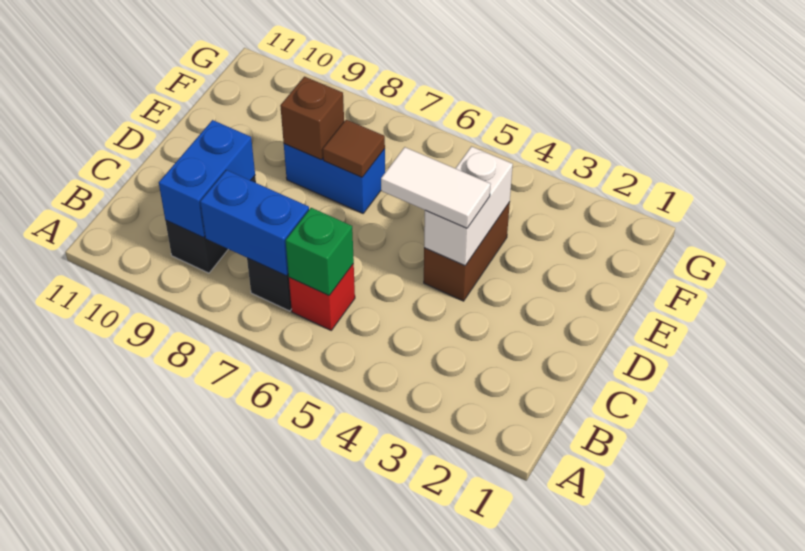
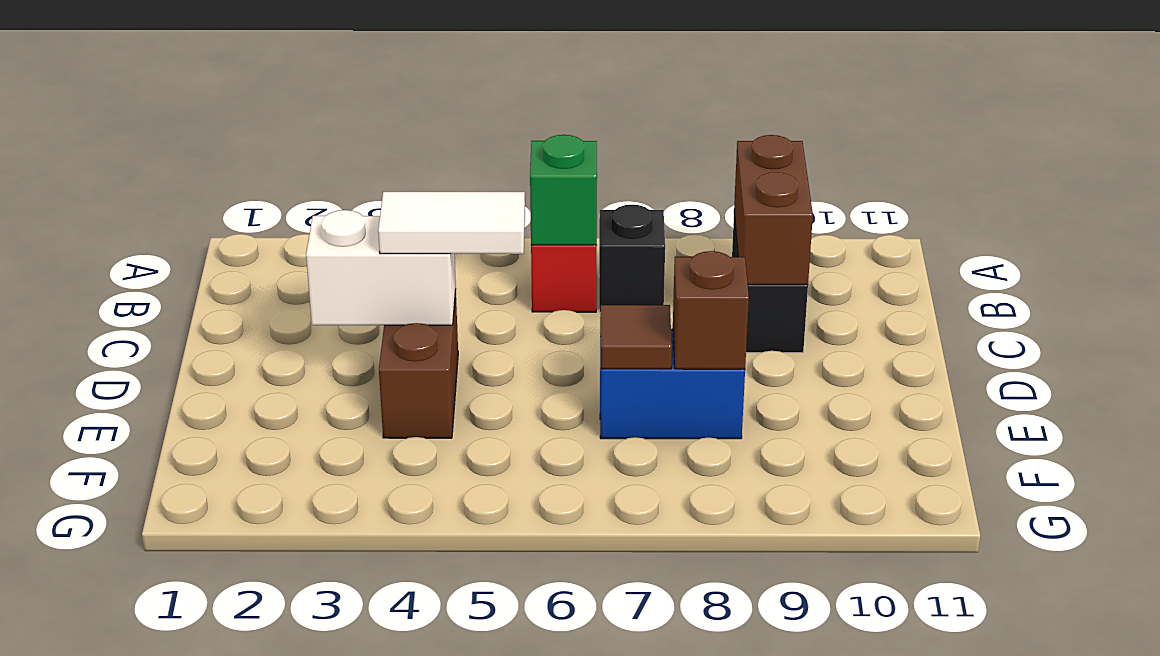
blue 1x2 brick [200,170,309,276] -> none
blue 1x2 brick [159,120,255,238] -> brown 1x2 brick [734,135,813,285]
white 1x2 brick [424,146,513,266] -> white 1x2 brick turned to [306,210,456,325]

